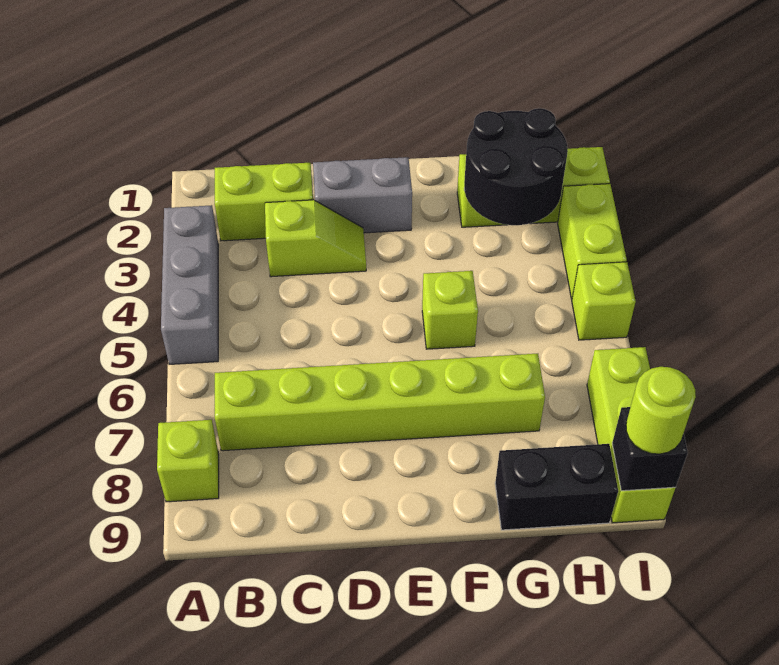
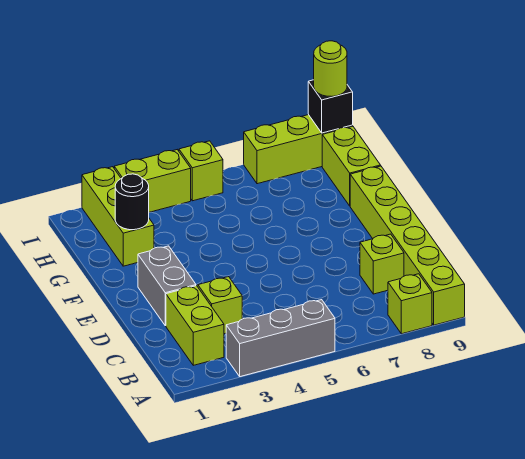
lime 1x6 brick [215,354,545,451] -> lime 1x6 brick moved to [350,166,465,325]
lime 1x1 brick [422,271,478,349] -> lime 1x1 brick moved to [360,234,404,294]
black 2x2 round brick [464,108,568,225] -> black 1x1 round brick [115,174,149,230]
black 1x2 brick [495,444,618,530] -> lime 1x2 brick [322,127,381,206]

